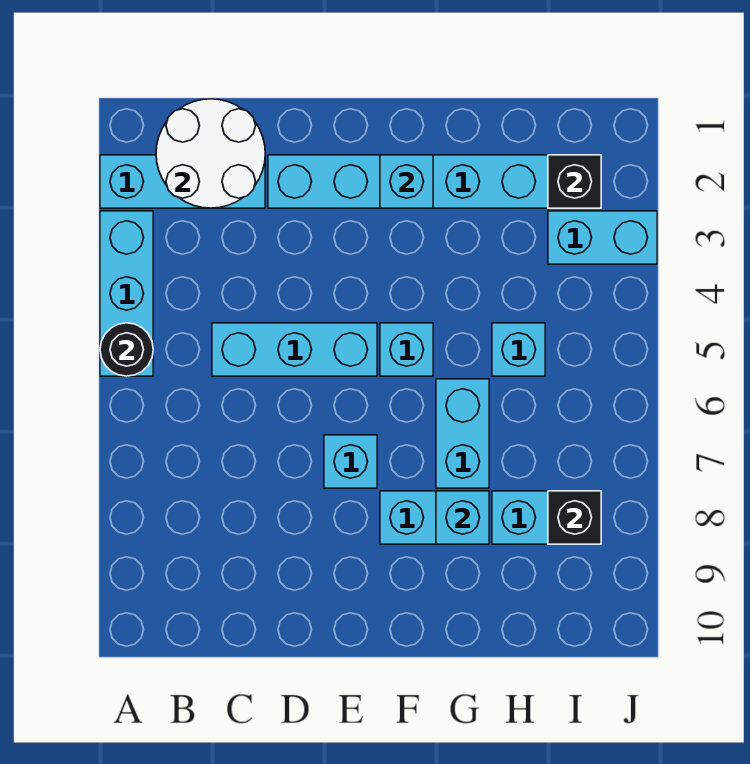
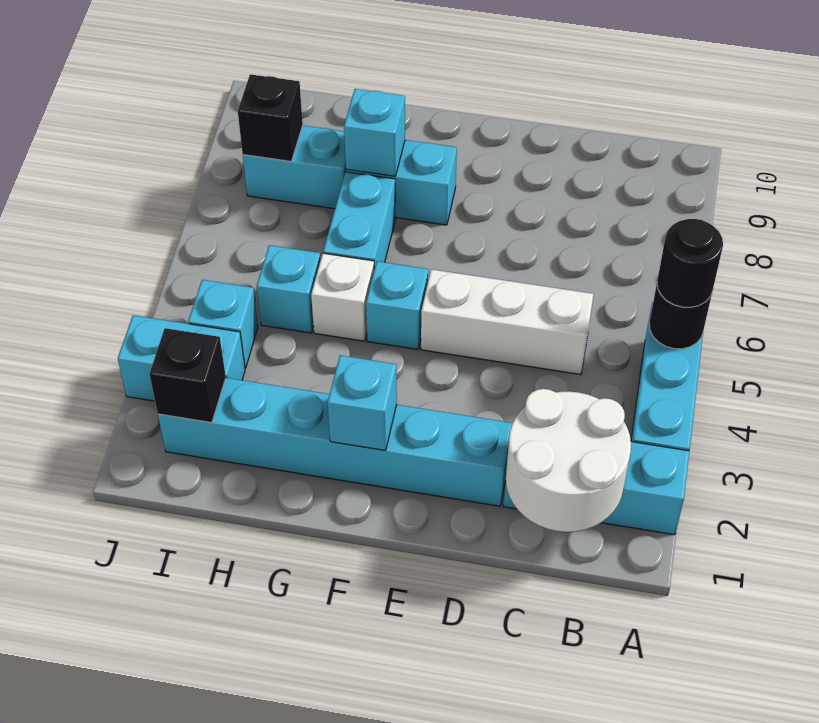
none -> black 1x1 round brick [657,219,723,307]
cyan 1x3 brick [212,323,377,376] -> white 1x3 brick [421,269,593,375]
cyan 1x1 brick [324,435,377,488] -> cyan 1x1 brick moved to [188,280,258,368]
none -> white 1x1 brick [311,253,374,341]

